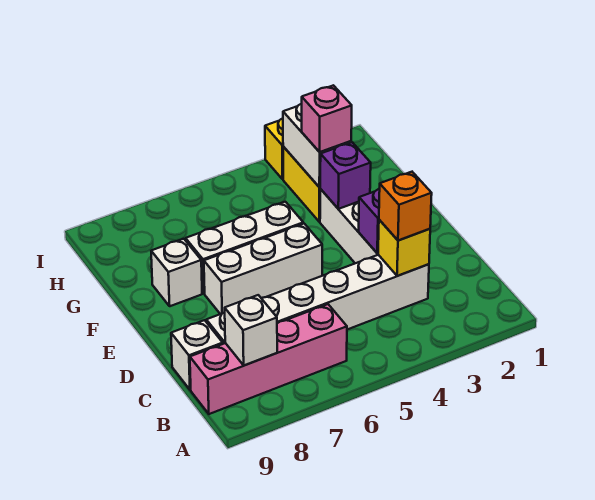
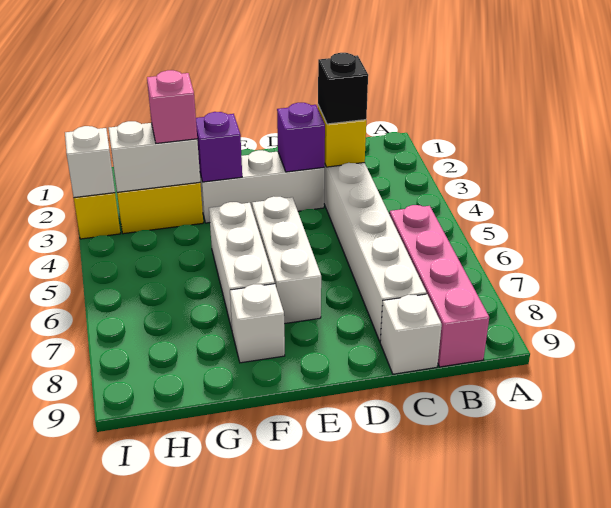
white 1x1 brick [225,295,277,365] -> white 1x1 brick moved to [65,126,115,198]
orange 1x1 brick [379,172,432,241] -> black 1x1 brick [318,53,368,124]

